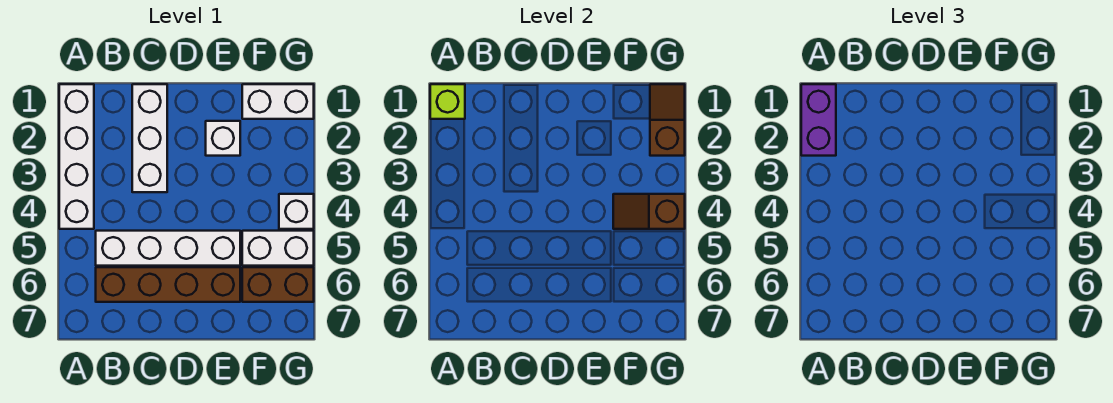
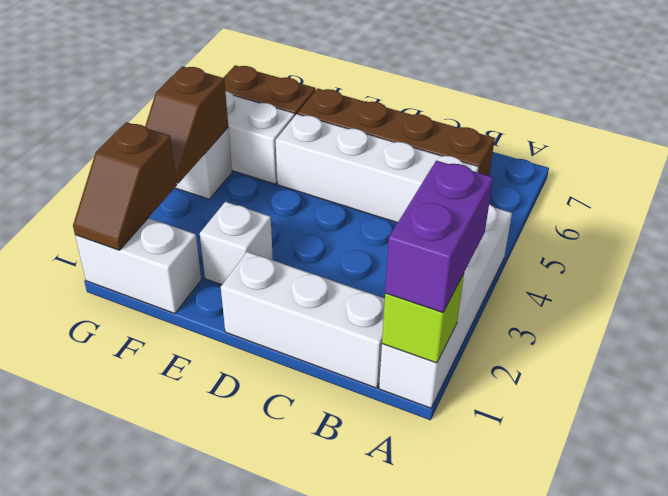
white 1x3 brick [132,84,167,192] -> white 1x3 brick turned to [221,252,385,388]
brown 1x2 slope [613,194,685,229] -> brown 1x2 slope turned to [145,66,228,184]

